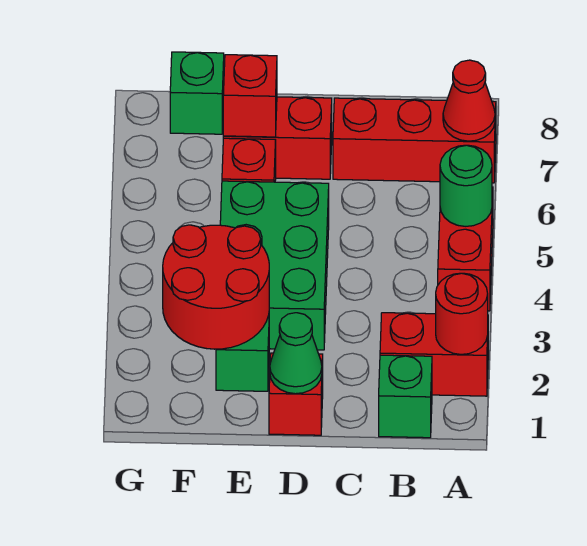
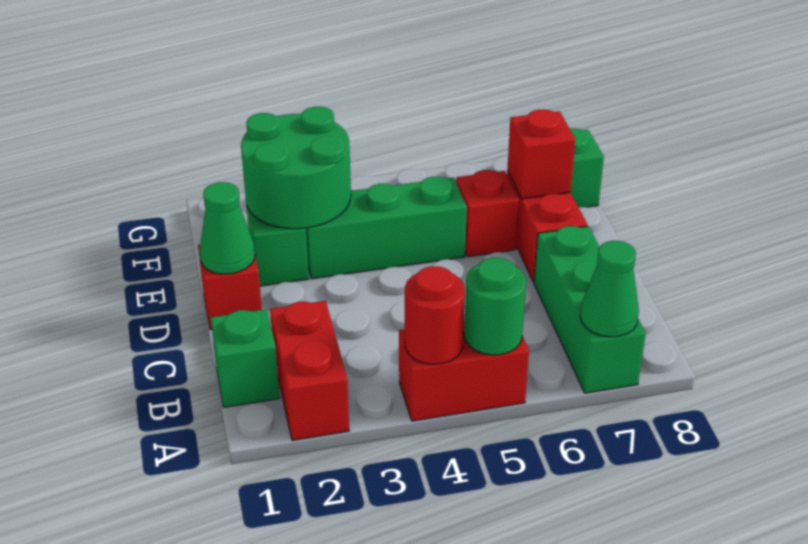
red 1x1 round brick [436,273,488,354] -> red 1x1 round brick moved to [405,266,465,364]
red 1x3 brick [333,98,496,183] -> green 1x3 brick [534,226,646,393]
red 1x1 cone [443,60,495,141] -> green 1x1 cone [580,241,639,337]
green 2x3 brick [220,181,329,350] -> green 1x3 brick [306,177,467,279]
red 2x2 round brick [163,225,269,349] -> green 2x2 round brick [241,107,351,229]

